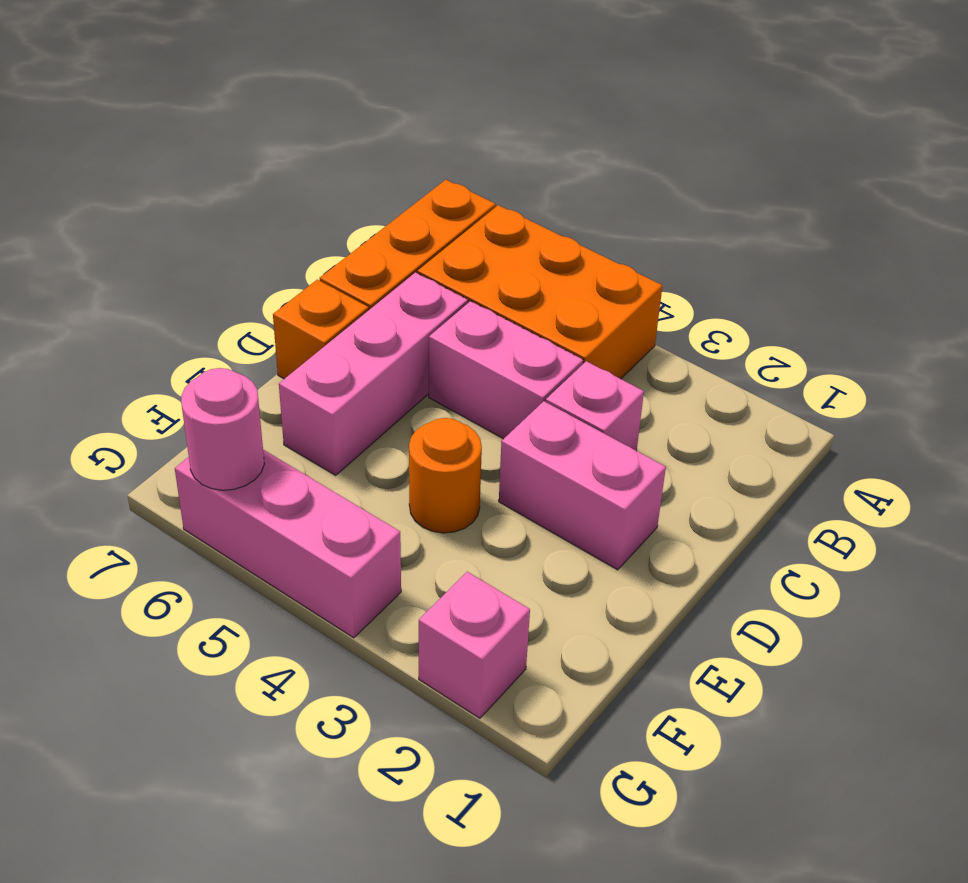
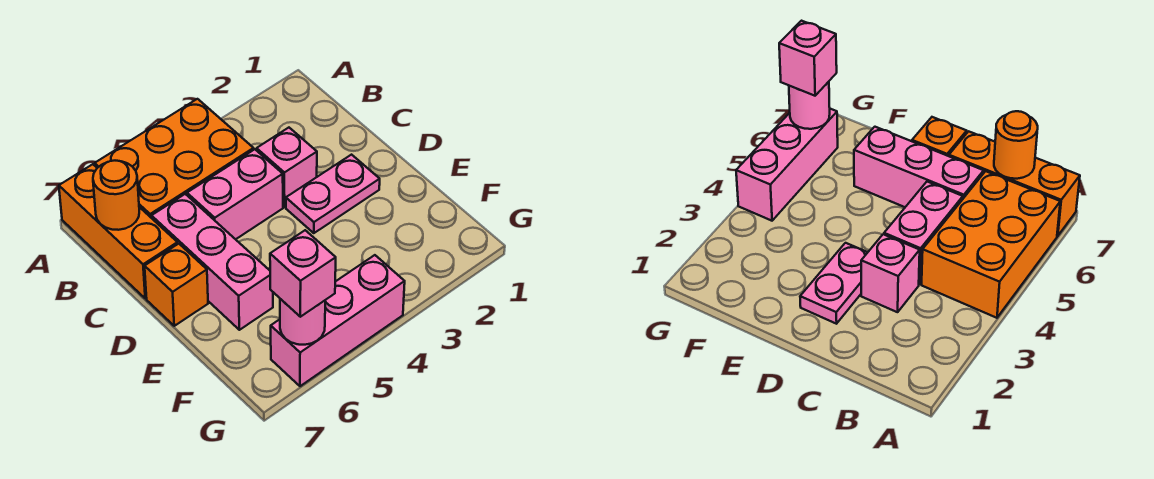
pink 1x2 brick [499,401,666,570] -> pink 1x2 plate [286,155,380,233]
orange 1x1 round brick [409,418,482,533] -> orange 1x1 round brick moved to [93,161,139,230]
pink 1x1 brick [419,572,530,718] -> pink 1x1 brick moved to [270,230,336,317]

